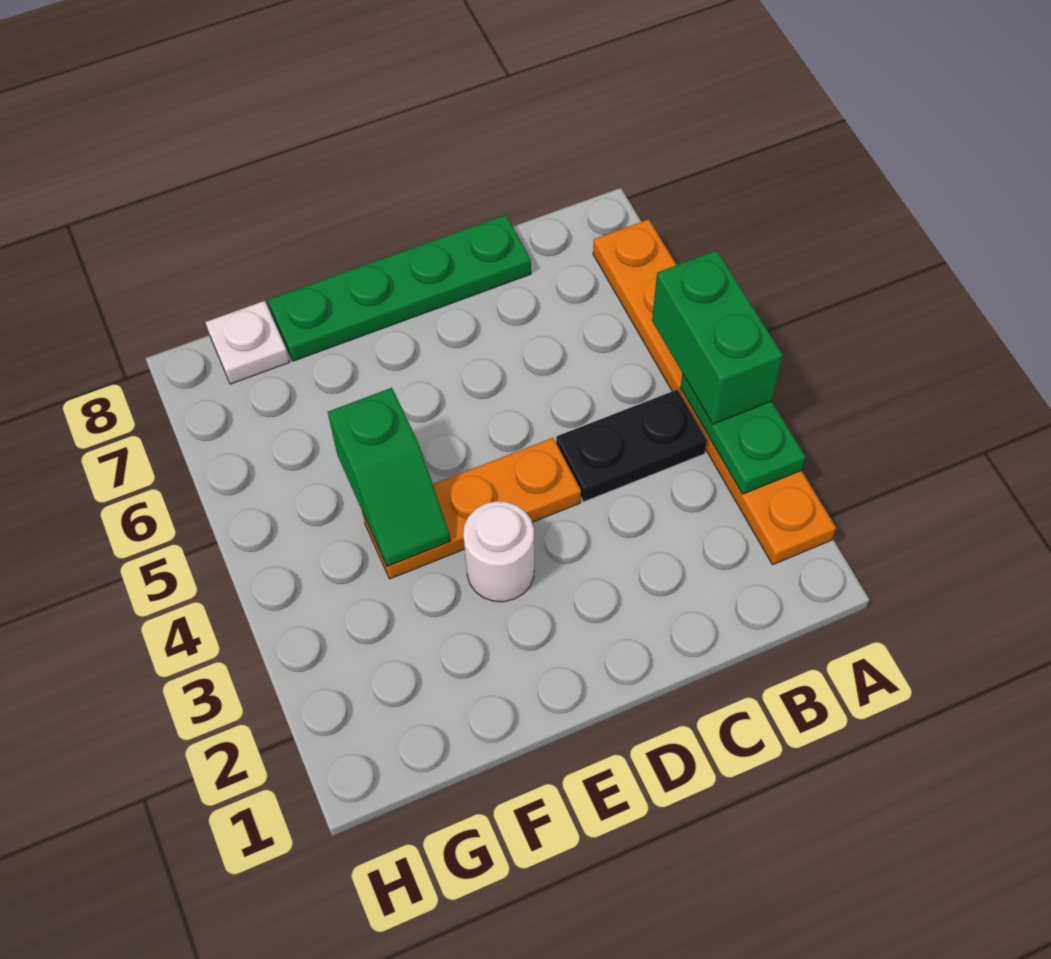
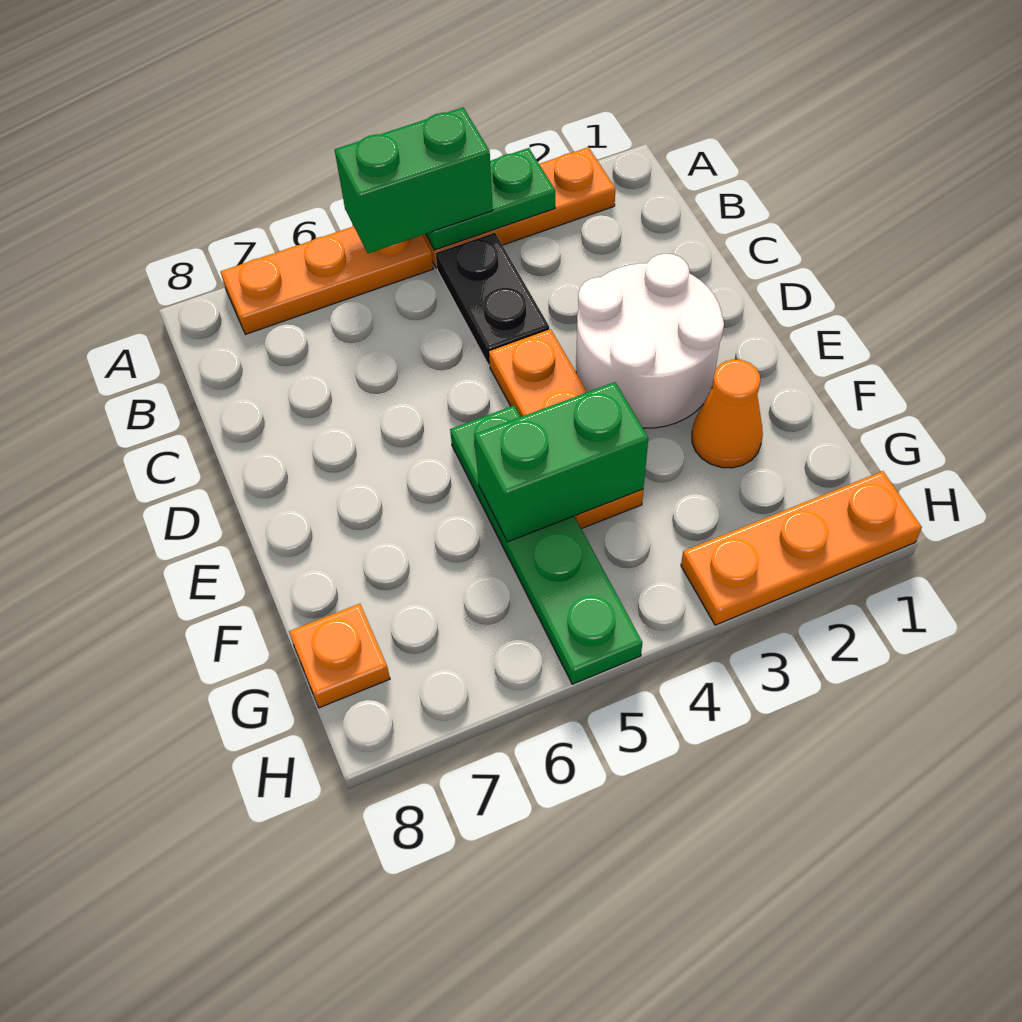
green 1x4 plate [268,215,531,361] -> green 1x4 plate moved to [450,406,642,684]
white 1x1 round brick [463,501,534,602] -> white 2x2 round brick [576,254,724,428]
none -> orange 1x1 cone [692,359,763,468]
green 1x2 slope [328,388,451,566] -> green 1x2 brick [475,382,648,542]
white 1x1 plate [206,301,289,384] -> orange 1x1 plate [289,604,390,708]
none -> orange 1x3 plate [681,471,922,625]

